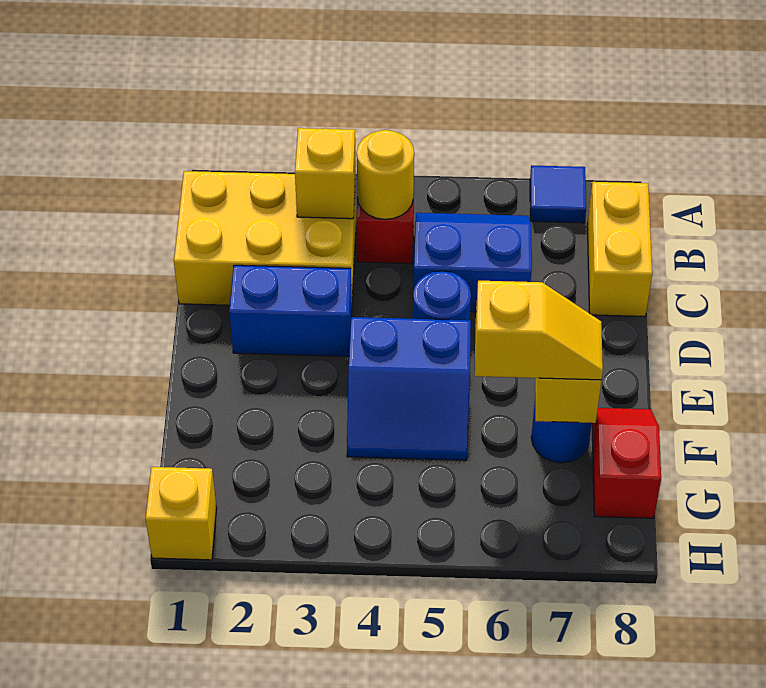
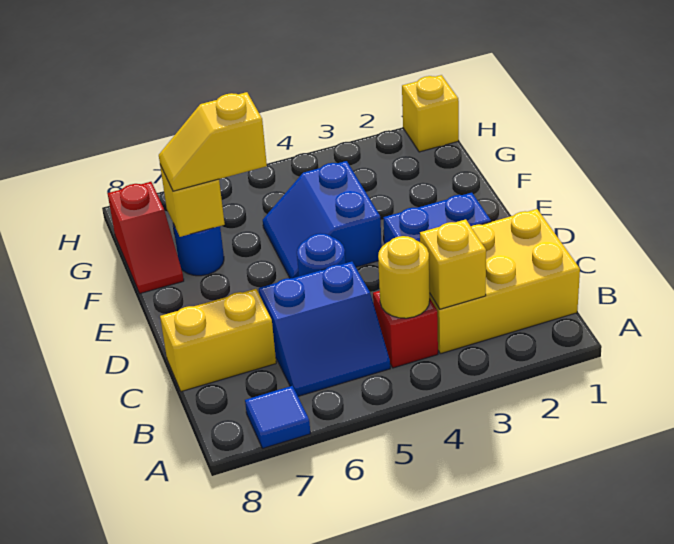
yellow 1x2 brick [587,182,652,316] -> yellow 1x2 brick turned to [160,289,276,392]
blue 2x2 slope [347,317,471,460] -> blue 2x2 slope turned to [263,161,382,278]

